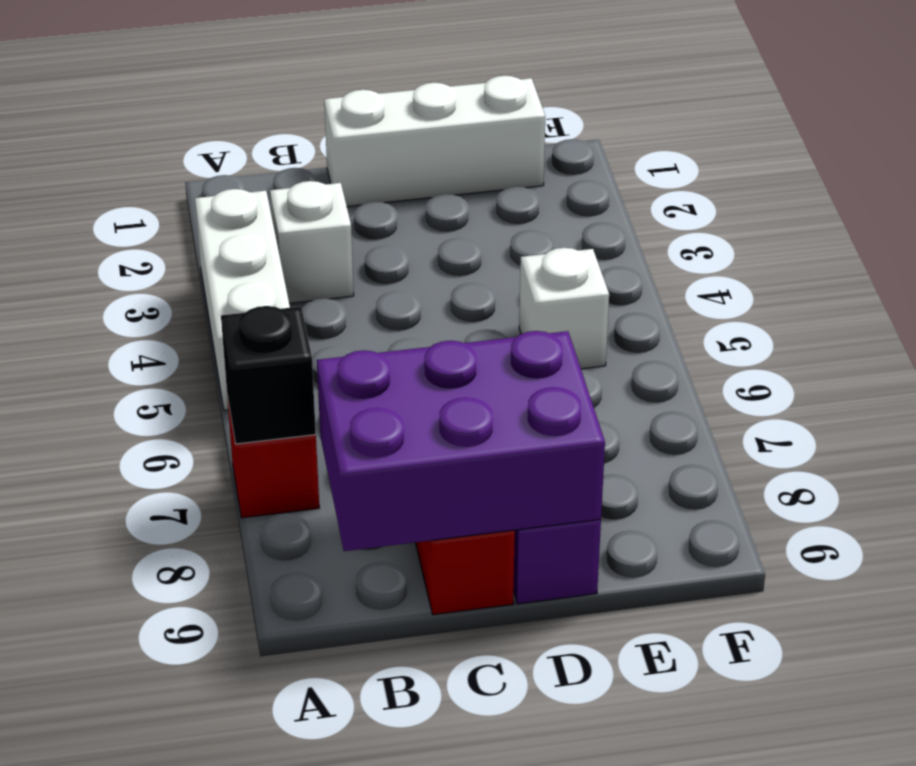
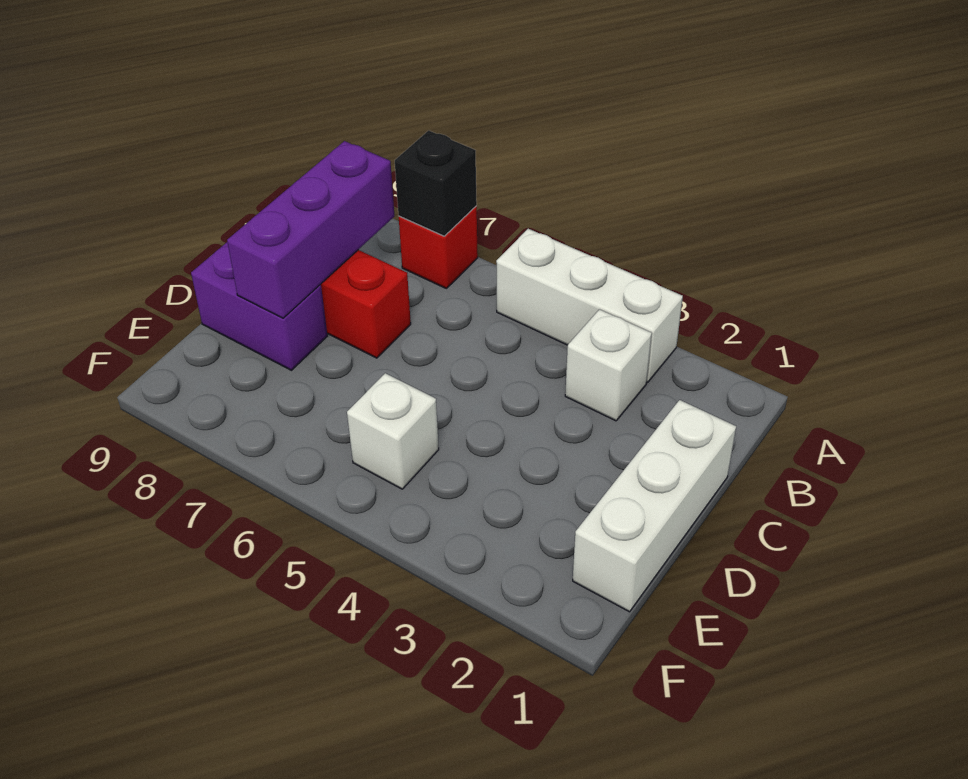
purple 2x3 brick [317,331,605,551] -> purple 1x3 brick [227,141,394,318]

